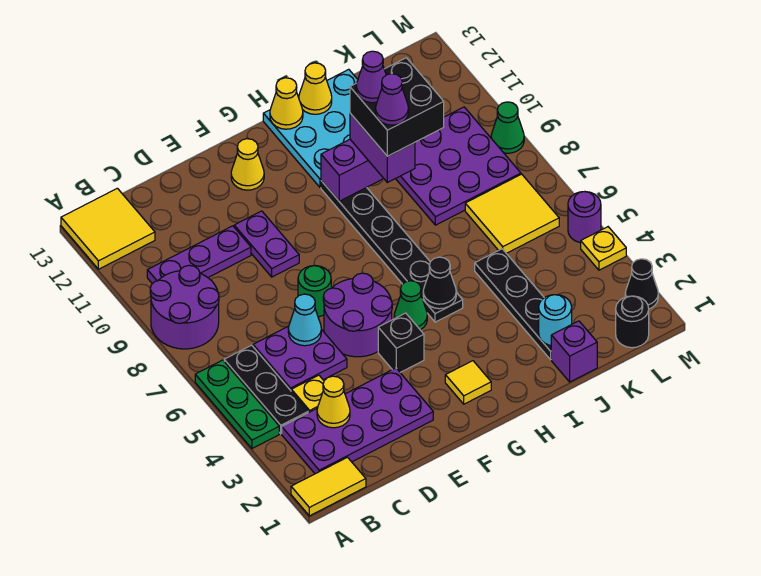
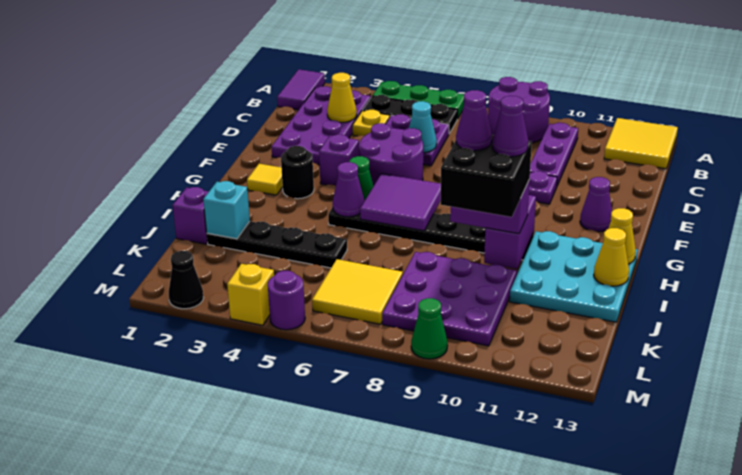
yellow 1x2 tile [291,457,366,516] -> purple 1x2 tile [277,69,325,110]
green 1x1 round brick [298,266,331,317] -> none
black 1x1 brick [378,313,424,372] -> purple 1x1 brick [319,134,359,186]
yellow 1x1 cone [231,139,264,190] -> purple 1x1 cone [580,177,612,232]
none -> purple 2x2 tile [360,174,441,231]
black 1x1 cone [423,257,456,309] -> purple 1x1 cone [333,162,365,217]
cyan 1x1 round brick [539,295,572,346] -> cyan 1x1 brick [203,181,250,239]
black 1x1 round brick [616,296,649,348] -> black 1x1 round brick moved to [281,146,314,199]
yellow 1x1 plate [581,227,626,270] -> yellow 1x1 brick [227,264,274,325]

